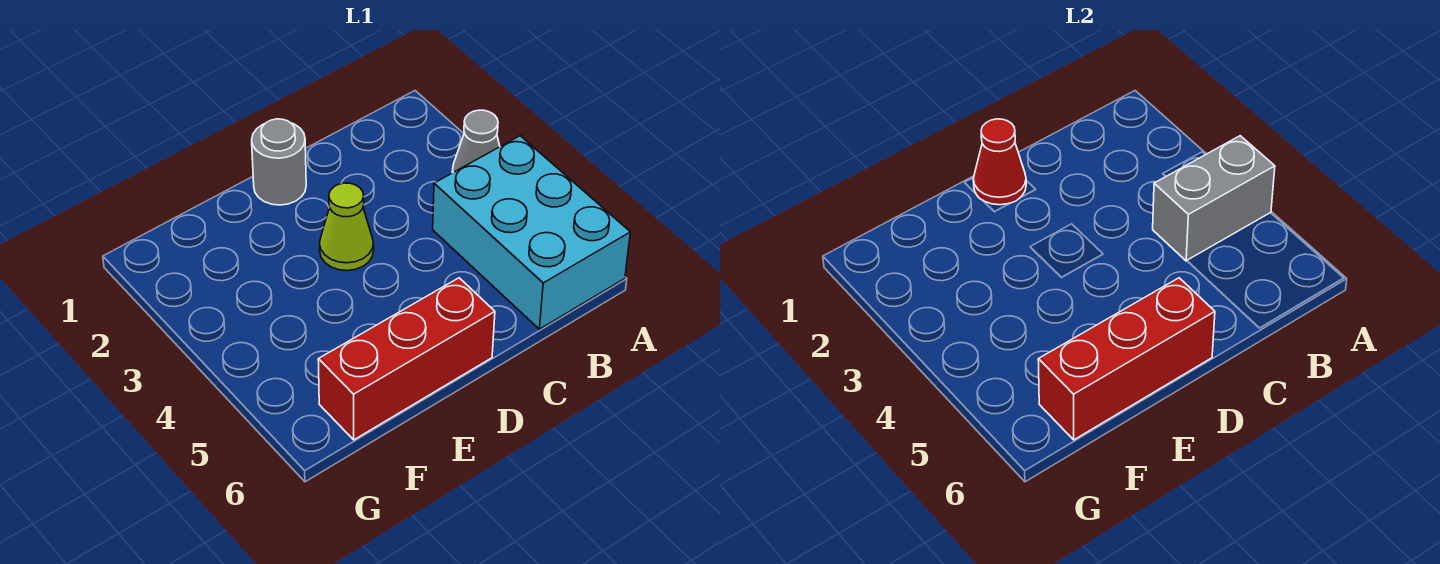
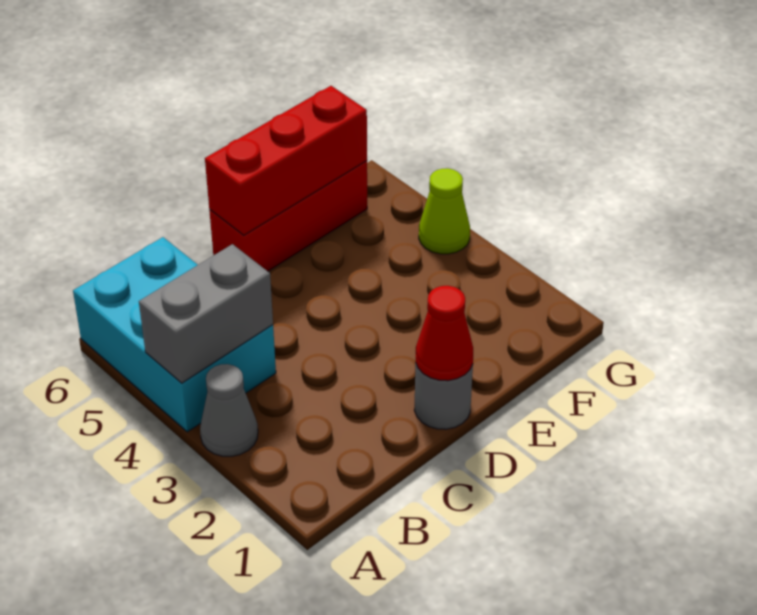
lime 1x1 cone [320,183,374,271] -> lime 1x1 cone moved to [419,168,470,254]

